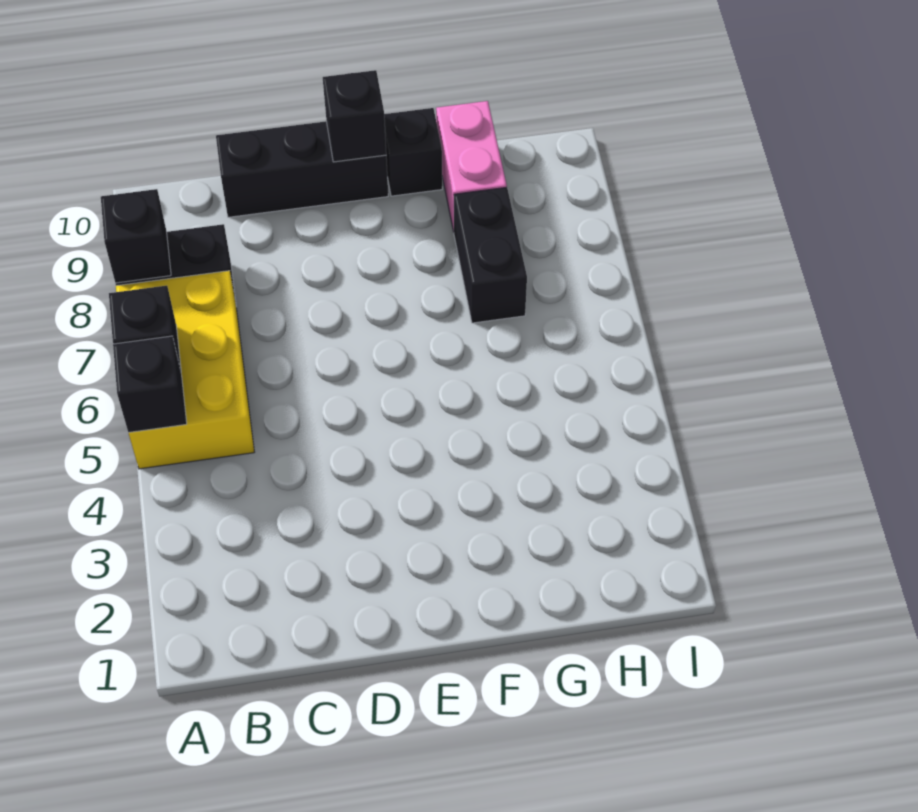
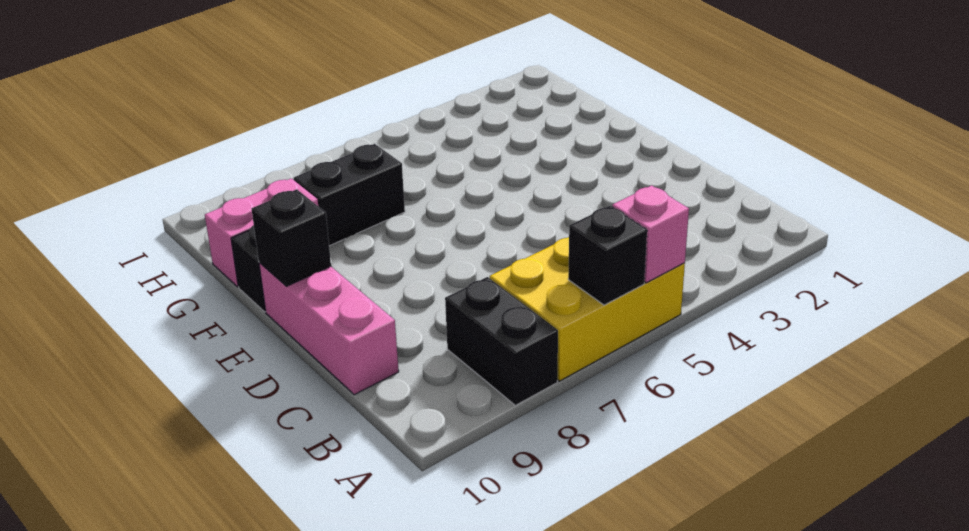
black 1x1 brick [113,336,187,433] -> pink 1x1 brick [612,185,689,283]
black 1x1 brick [101,189,171,283] -> none
black 1x3 brick [216,121,388,217] -> pink 1x3 brick [259,263,399,395]

